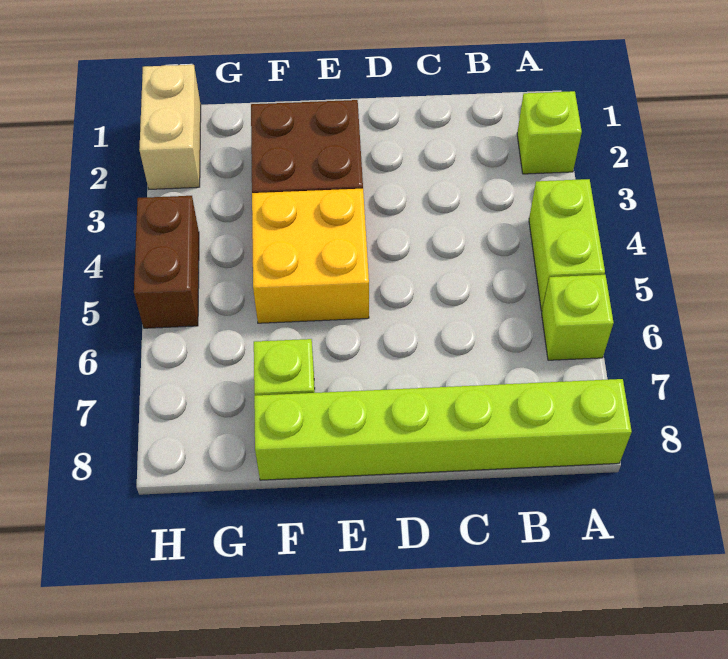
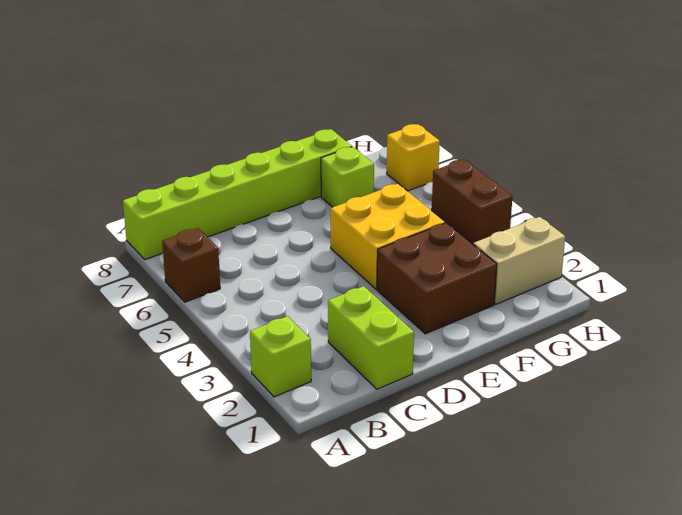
lime 1x2 brick [529,179,605,311] -> lime 1x2 brick moved to [328,286,414,389]
lime 1x1 brick [542,275,614,360] -> brown 1x1 brick [162,228,220,302]
tan 1x2 brick [139,65,201,189] -> tan 1x2 brick turned to [473,217,565,304]
none -> yellow 1x1 brick [387,124,440,191]

